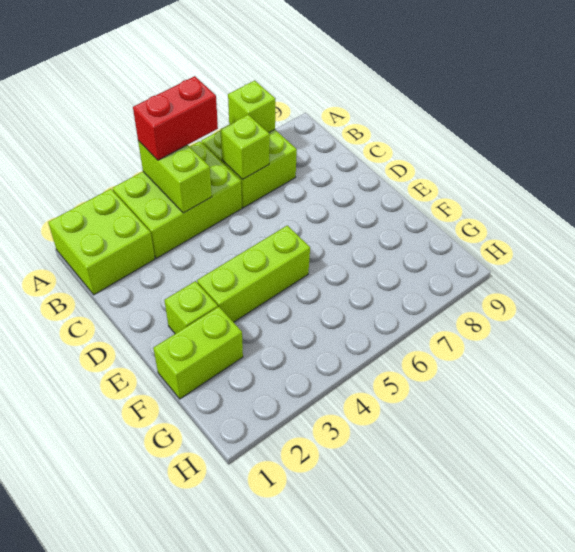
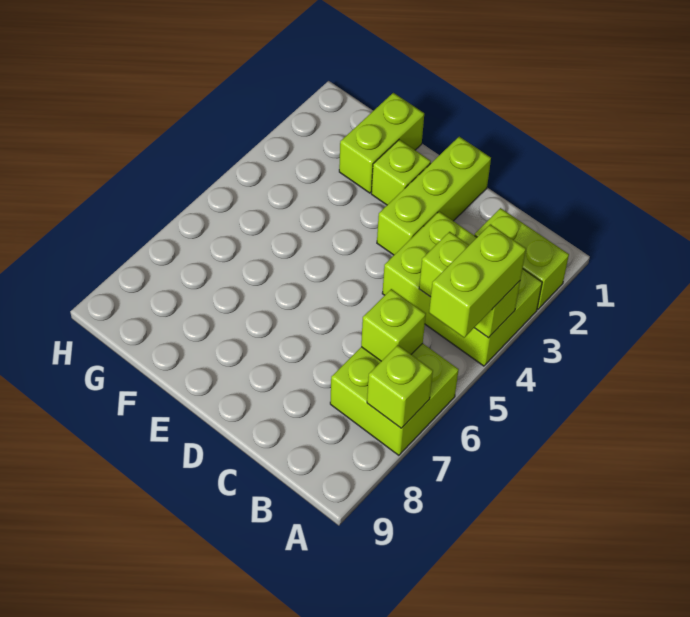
lime 2x2 brick [48,189,155,295] -> lime 1x2 brick [475,208,569,309]
lime 2x3 brick [112,141,242,258] -> lime 2x3 brick turned to [382,212,542,366]
red 1x2 brick [133,76,218,160] -> lime 1x2 brick [429,224,526,338]
lime 1x3 brick [197,225,310,322] -> lime 1x3 brick moved to [377,137,491,255]

